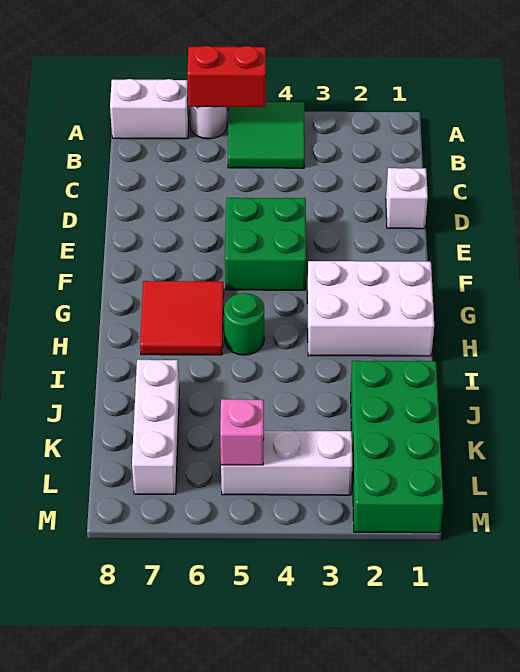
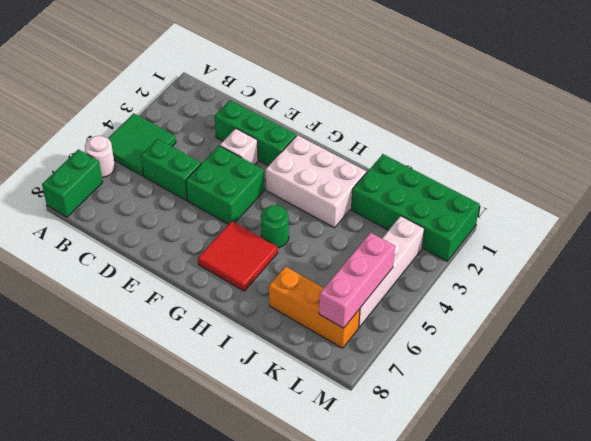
red 1x2 brick [188,46,266,107] -> none
white 1x2 brick [110,79,189,139] -> green 1x2 brick [42,150,103,217]
none -> green 1x2 brick [141,139,201,201]
white 1x1 brick [386,168,428,229] -> white 1x1 brick moved to [220,129,258,165]
none -> green 1x3 brick [214,100,296,166]
white 2x3 brick [307,261,434,356] -> white 2x3 brick turned to [266,135,366,228]
white 1x3 brick [132,360,179,494] -> orange 1x3 brick [269,267,360,348]
white 1x3 brick [221,431,352,495] -> white 1x4 brick [359,216,424,327]
pink 1x1 brick [220,399,264,465] -> pink 1x3 brick [319,233,395,328]

